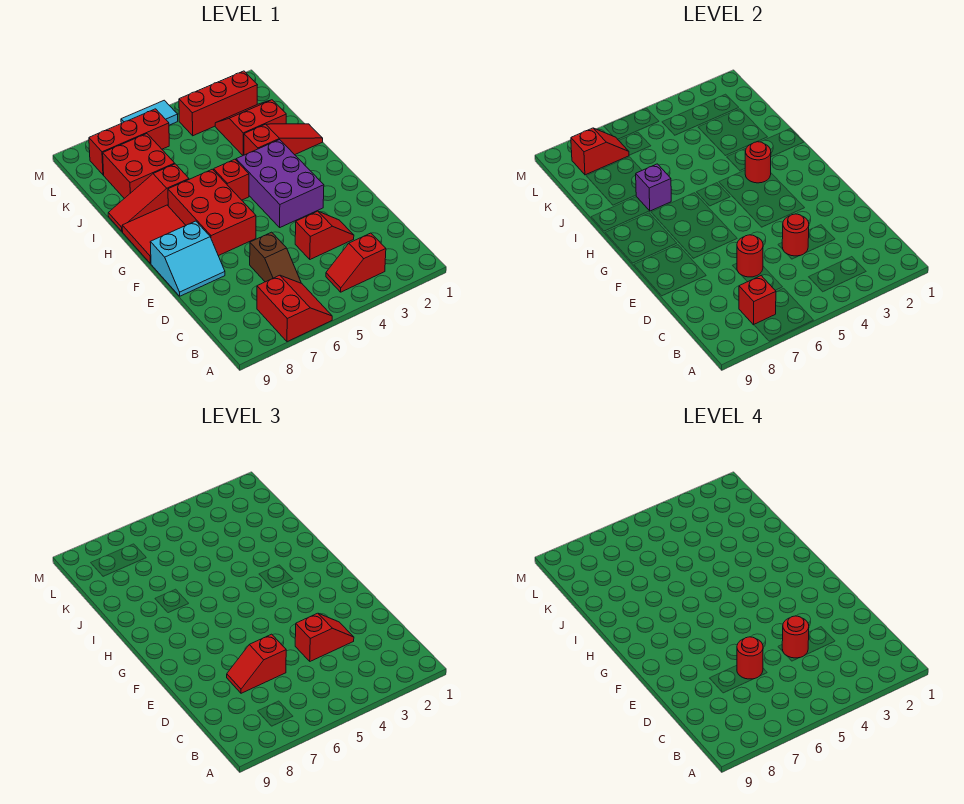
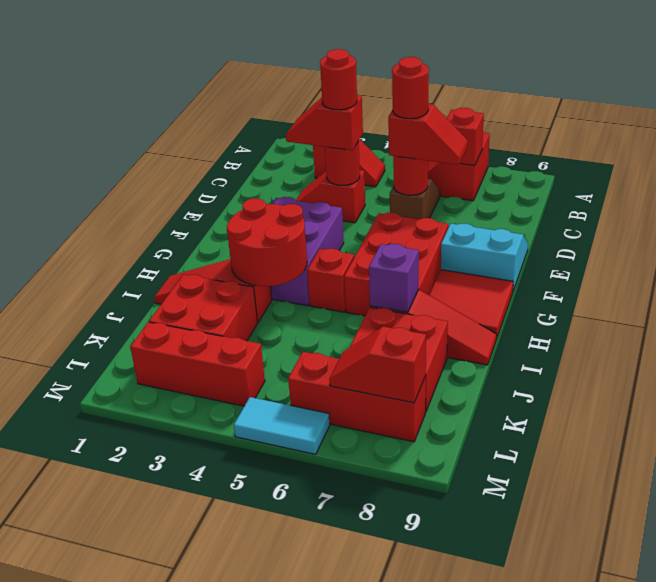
red 1x1 round brick [745,142,771,183] -> red 2x2 round brick [227,199,307,286]
red 2x2 slope [215,100,286,155] -> red 2x2 brick [149,275,258,341]

